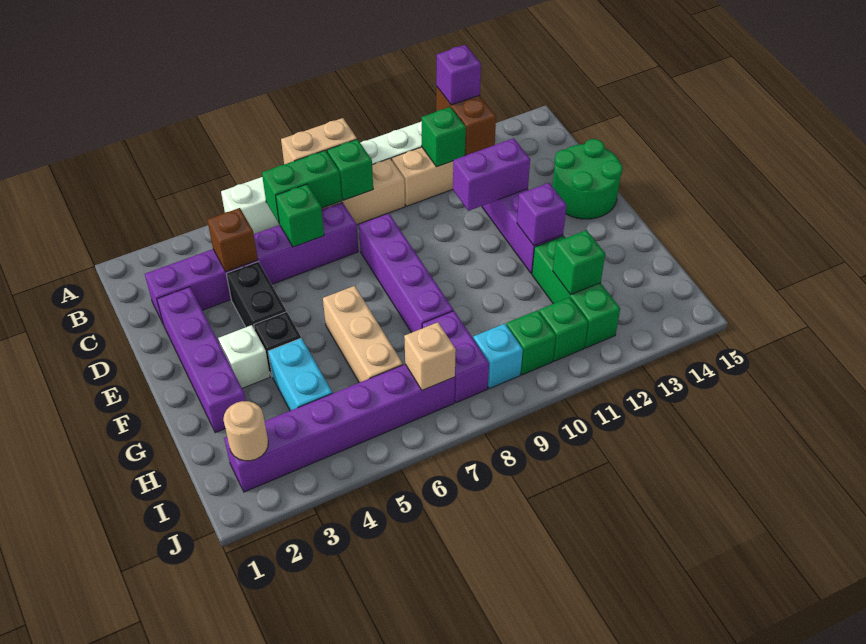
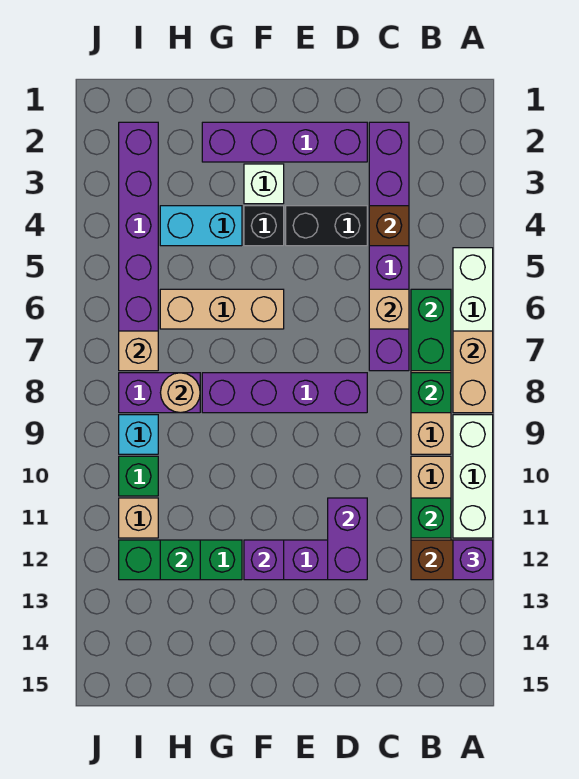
green 1x1 brick [276,184,324,247] -> tan 1x1 brick [369,289,409,329]
green 2x2 round brick [553,139,623,219] -> none
tan 1x1 round brick [223,401,268,461] -> tan 1x1 round brick moved to [160,373,200,413]
green 1x1 brick [539,297,588,361] -> tan 1x1 brick [119,498,158,538]

